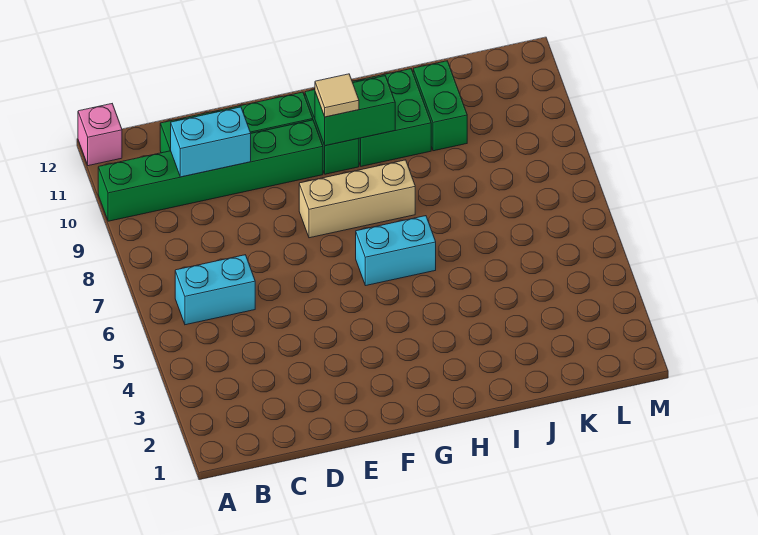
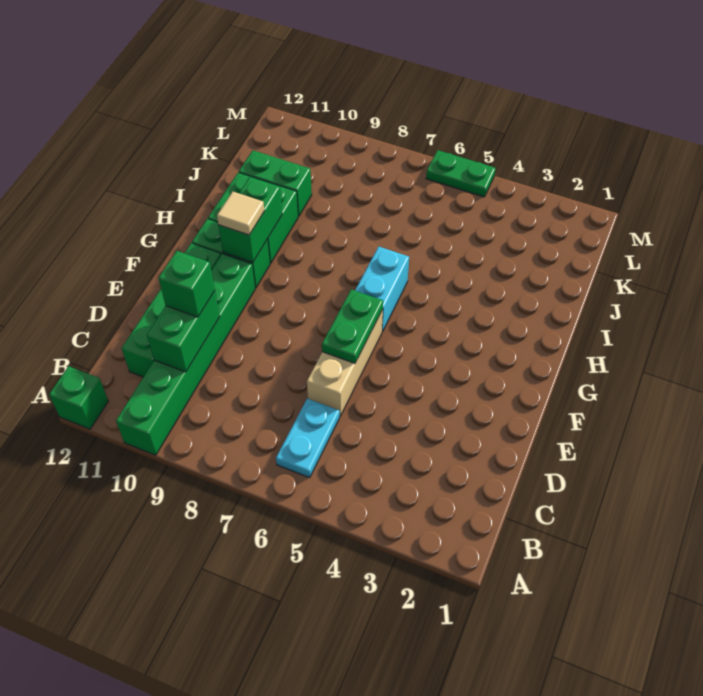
pink 1x1 brick [78,104,122,166] -> green 1x1 brick [49,366,108,429]
cyan 1x2 brick [175,255,255,325] -> cyan 1x2 plate [276,399,340,478]
cyan 1x2 brick [171,107,251,177] -> green 1x2 brick [147,291,220,372]
none -> green 1x1 brick [159,251,215,317]
none -> green 1x2 plate [322,289,383,363]
tan 1x3 brick [299,160,415,238] -> tan 1x3 brick moved to [307,310,383,416]
none -> green 1x2 plate [426,150,496,197]

